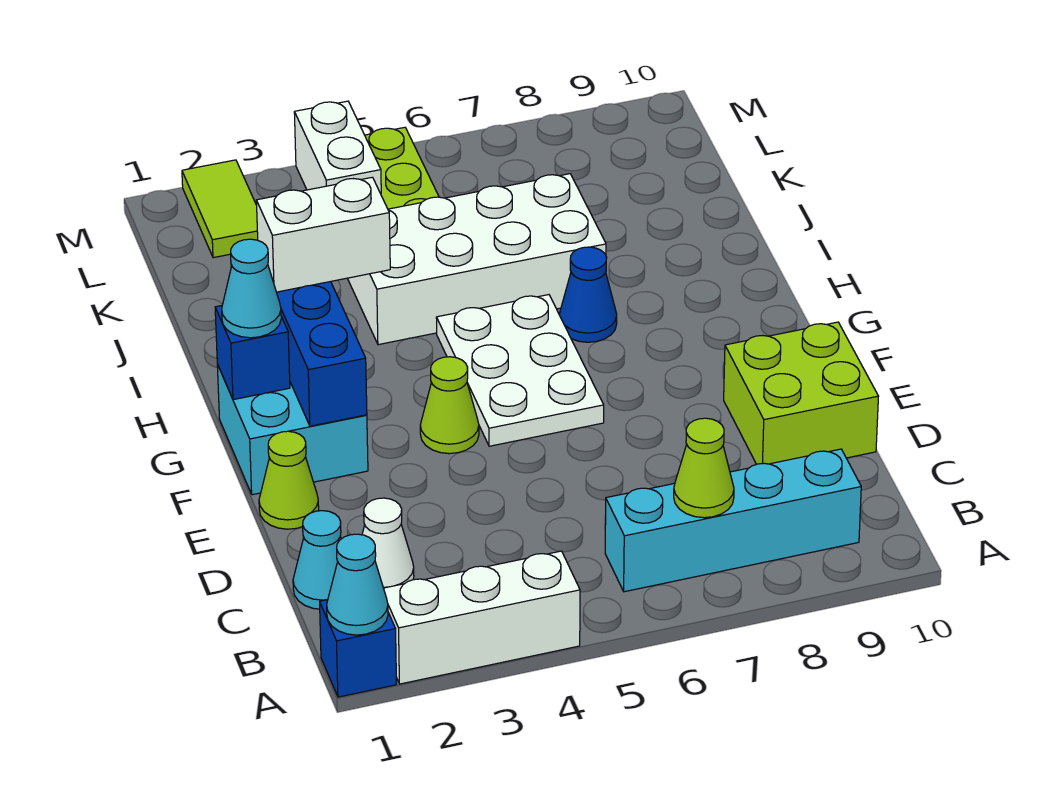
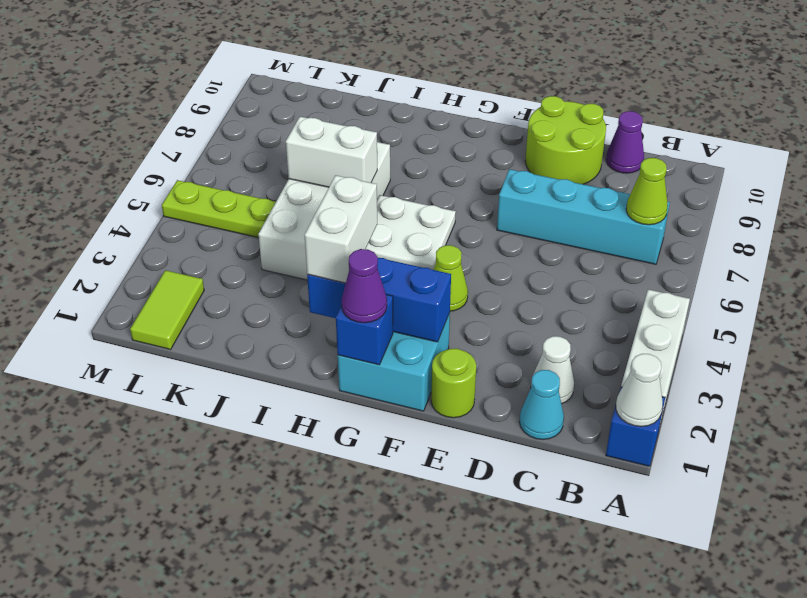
cyan 1x1 cone [327,534,388,635] -> white 1x1 cone [616,354,663,427]
cyan 1x4 brick [605,449,861,592] -> cyan 1x4 brick turned to [497,169,670,264]
none -> purple 1x1 cone [606,111,644,173]
lime 2x2 brick [724,322,878,464] -> lime 2x2 round brick [525,96,606,184]
lime 1x1 cone [259,431,319,529] -> lime 1x1 round brick [431,349,476,418]
white 2x3 plate [436,295,604,446] -> white 2x2 plate [366,195,456,270]
cyan 1x1 cone [222,239,281,338] -> purple 1x1 cone [342,249,387,323]
blue 1x1 cone [559,247,617,342] -> none
lime 1x2 tile [182,160,258,258] -> lime 1x2 tile turned to [130,270,204,349]
white 1x2 brick [294,101,381,194] -> white 1x2 brick moved to [286,117,377,187]

